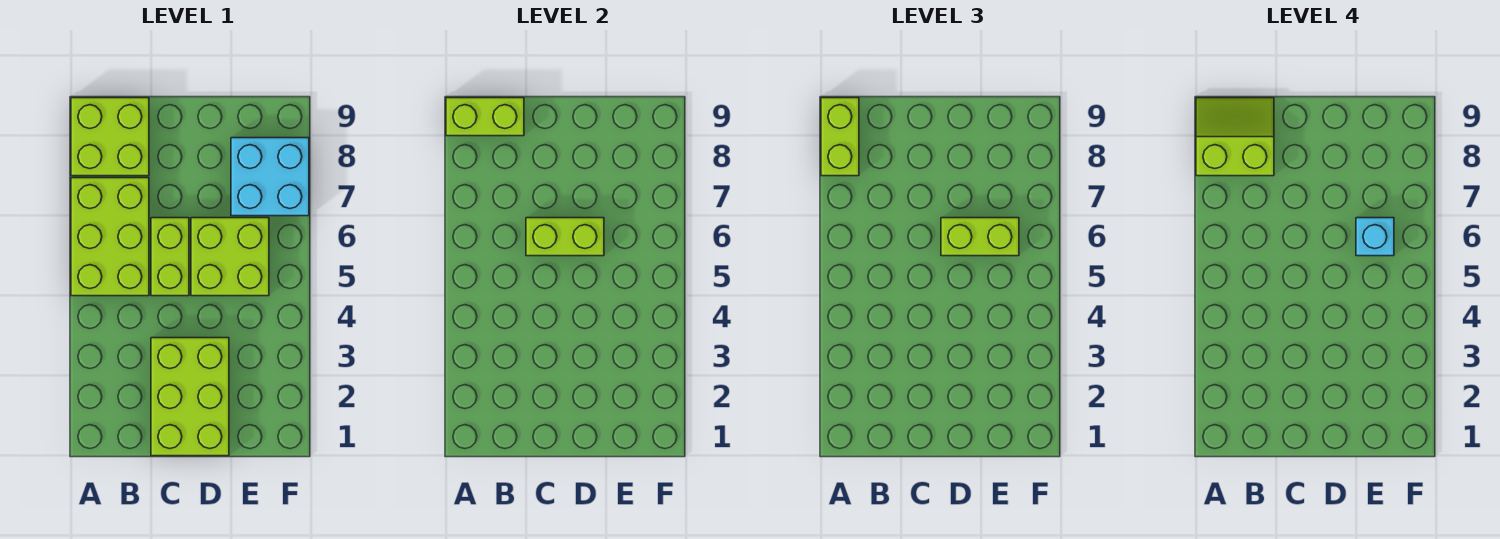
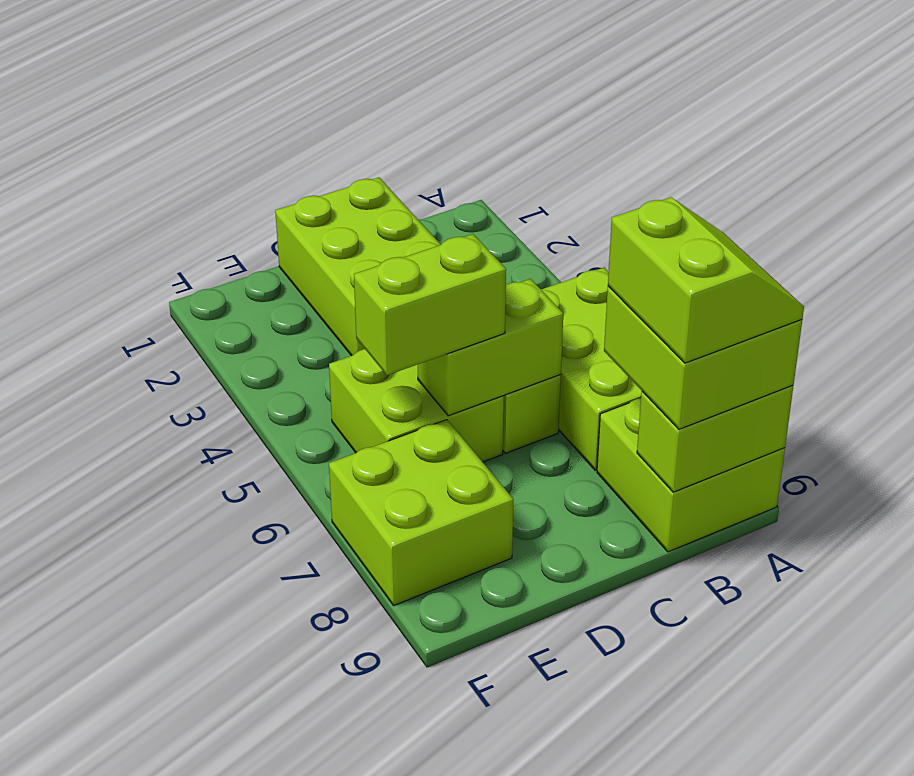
lime 1x2 brick [821,98,859,176] -> lime 2x2 brick [604,286,802,429]
lime 2x2 slope [1196,98,1274,176] -> lime 2x2 slope turned to [608,197,804,363]
cyan 1x1 brick [1356,218,1394,256] -> none
cyan 2x2 brick [231,138,309,216] -> lime 2x2 brick [329,420,513,605]

